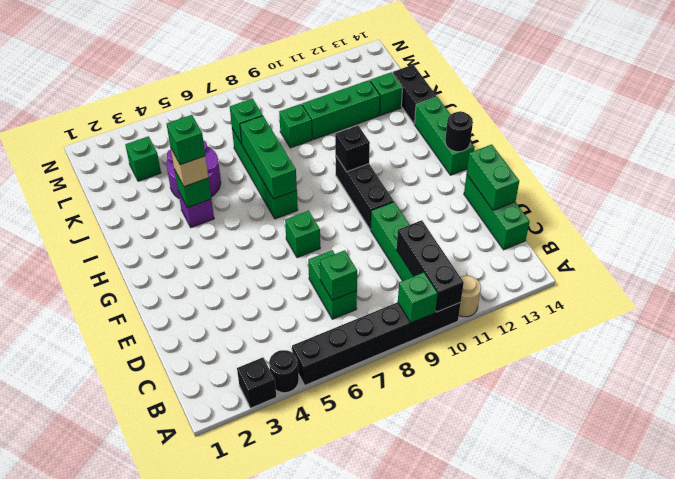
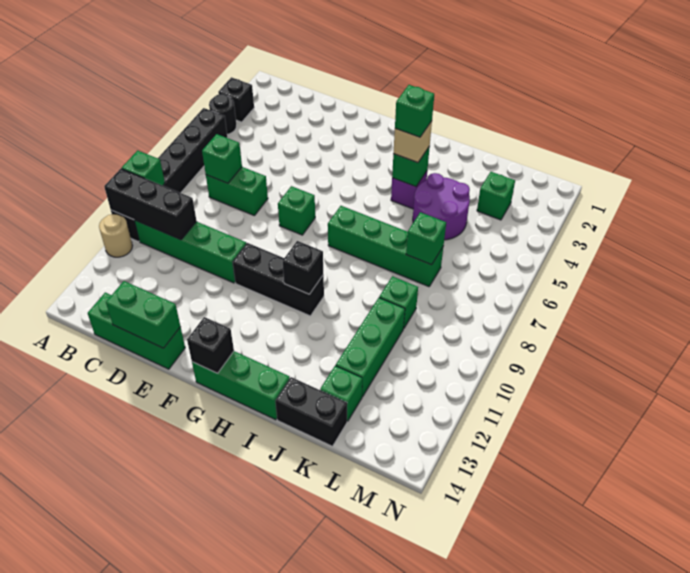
black 1x1 round brick [445,111,473,152] -> black 1x1 brick [187,317,234,373]
green 1x3 brick [240,116,297,199] -> none

